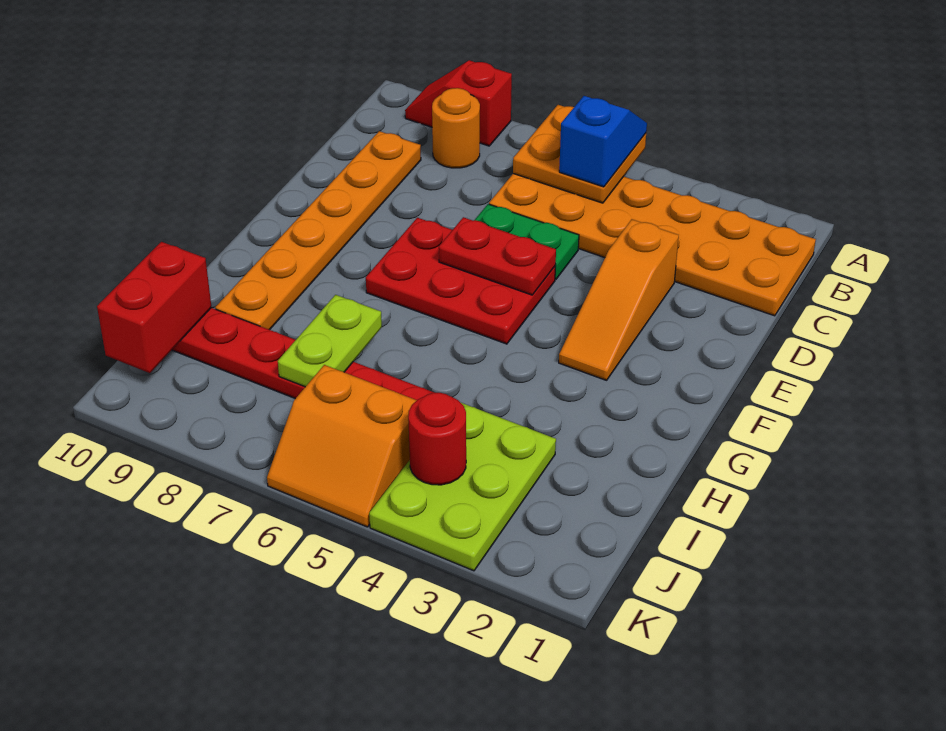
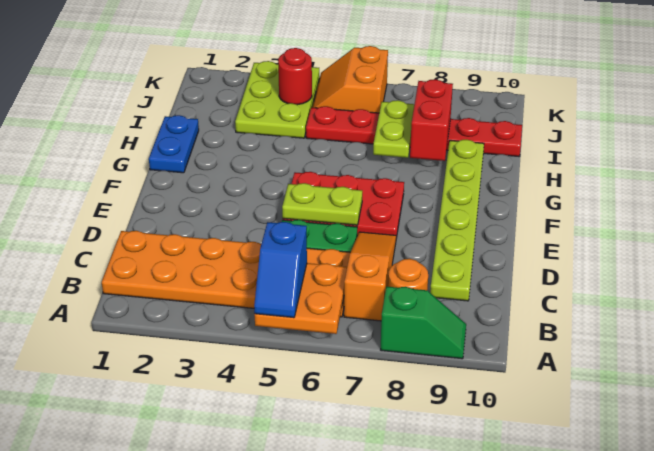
red 1x2 slope [405,60,512,146] -> green 1x2 slope [381,287,466,359]
orange 1x6 plate [215,131,421,330] -> lime 1x6 plate [430,140,484,301]
orange 1x3 slope [559,219,679,380] -> orange 1x3 slope moved to [344,232,396,321]
red 1x2 plate [439,217,556,295] -> lime 1x2 plate [282,183,362,225]
none -> blue 1x2 plate [149,115,199,173]
red 1x2 brick [97,242,211,373] -> red 1x2 brick moved to [410,79,453,161]
orange 2x2 slope [267,365,417,527] -> orange 2x2 slope turned to [312,46,388,113]

